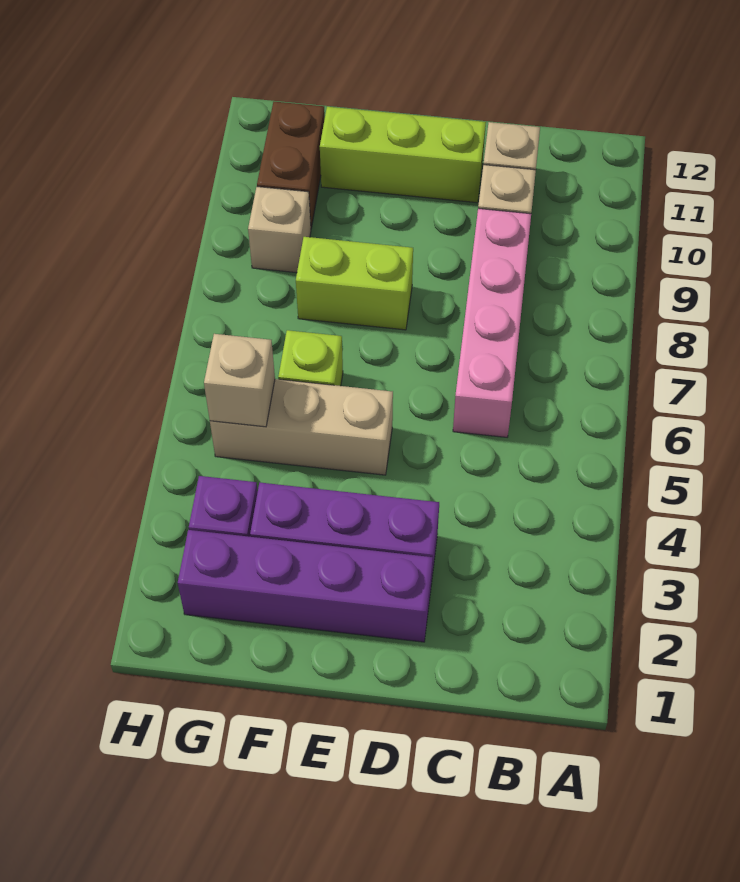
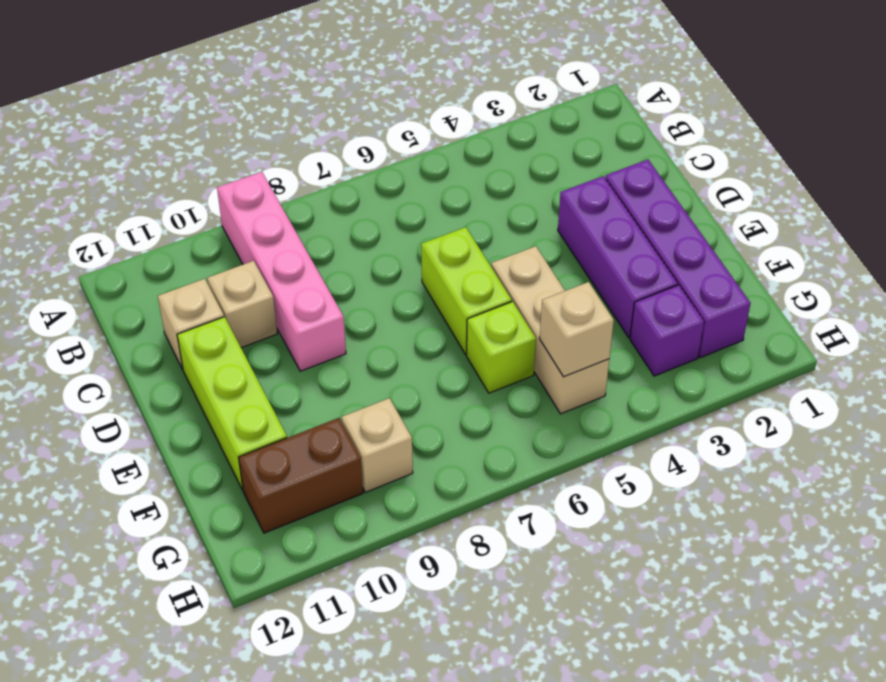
pink 1x4 brick [453,208,531,437] -> pink 1x4 brick turned to [217,172,346,371]
lime 1x2 brick [296,237,413,330] -> lime 1x2 brick moved to [421,227,512,354]

